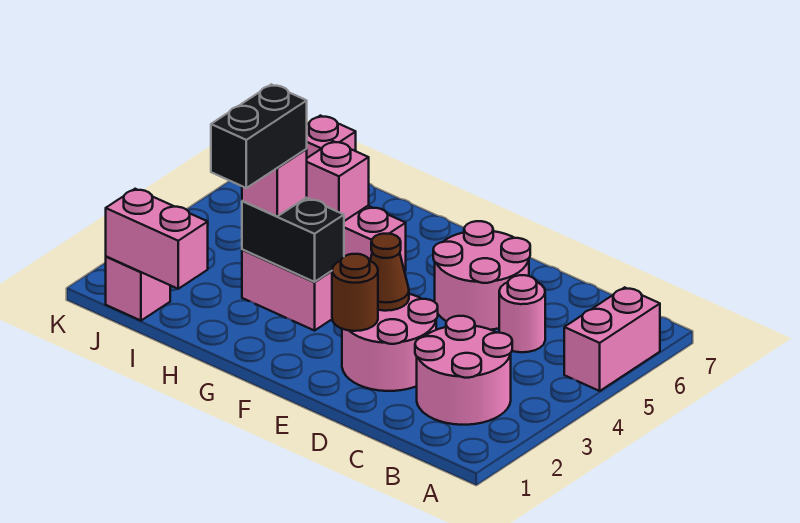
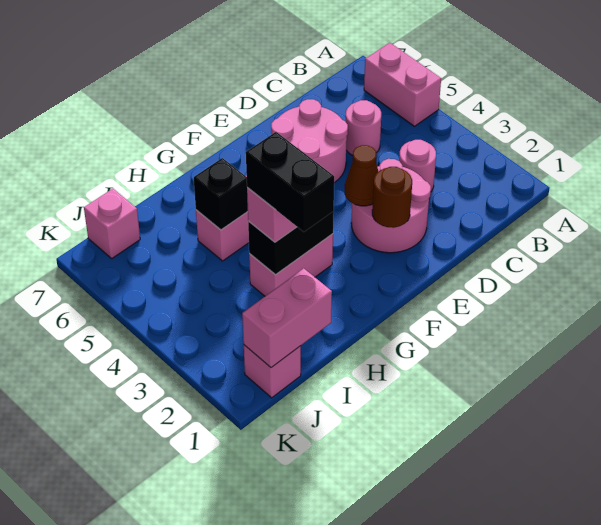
pink 2x2 round brick [415,316,512,425] -> pink 1x1 round brick [399,140,436,191]
pink 1x1 brick [306,141,369,221] -> black 1x1 brick [194,158,248,230]

